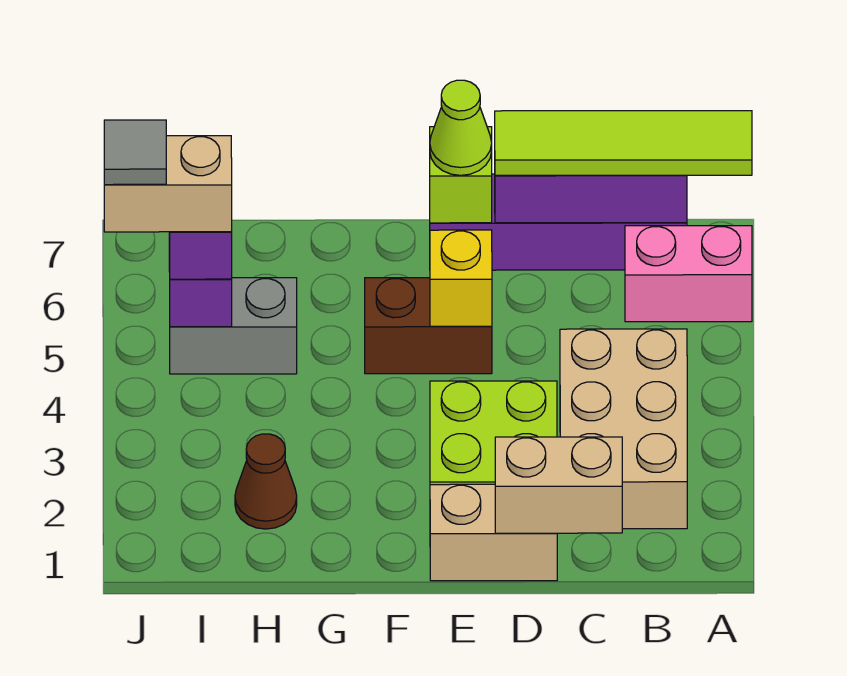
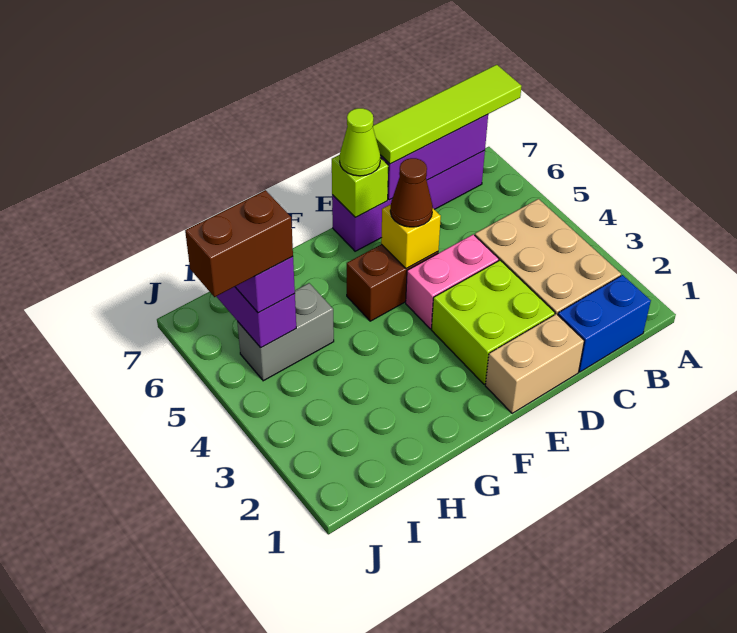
pink 1x2 brick [625,226,752,322] -> pink 1x2 brick moved to [406,234,499,329]
none -> blue 1x2 brick [558,275,651,372]
tan 1x2 brick [495,437,622,533] -> none
brown 1x1 cone [235,434,297,529] -> brown 1x1 cone moved to [390,158,433,227]
tan 1x2 brick [104,136,232,232] -> brown 1x2 brick [185,190,293,297]
grey 1x1 tile [104,120,166,185] -> none

